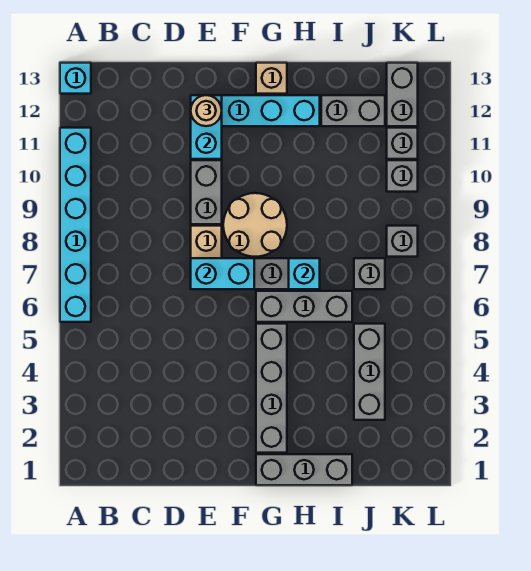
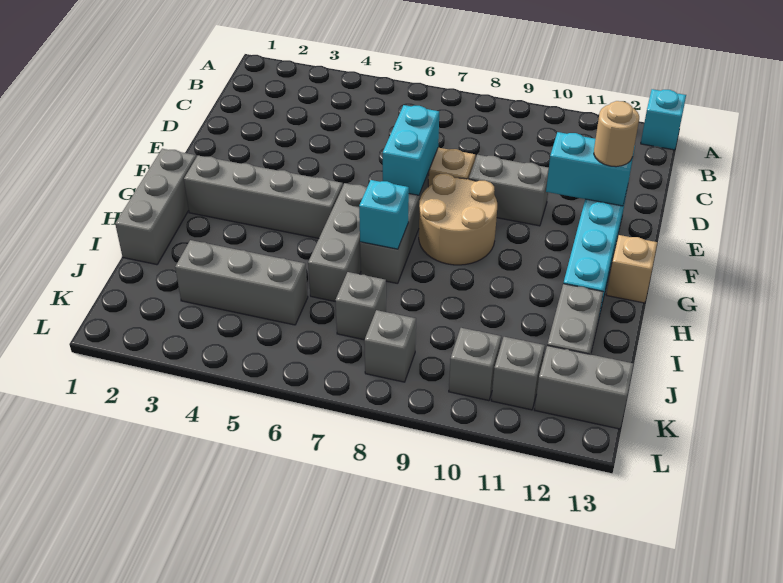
cyan 1x6 brick [60,128,91,322] -> none

